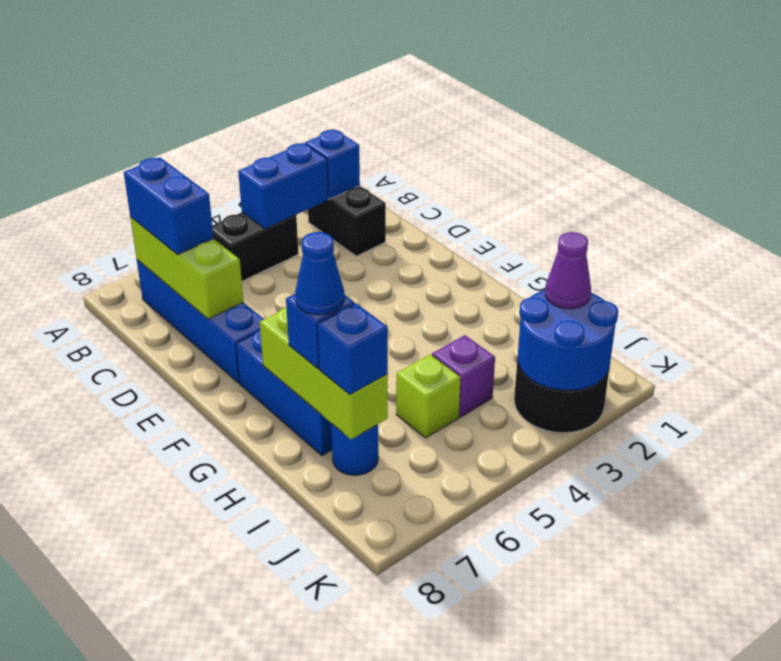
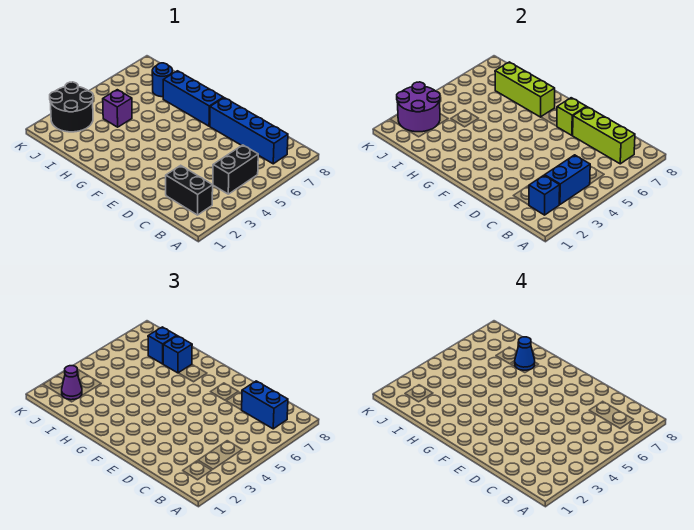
lime 1x1 brick [396,354,461,438] -> lime 1x1 brick moved to [557,98,586,135]
blue 2x2 round brick [517,290,618,390] -> purple 2x2 round brick [397,82,440,132]

